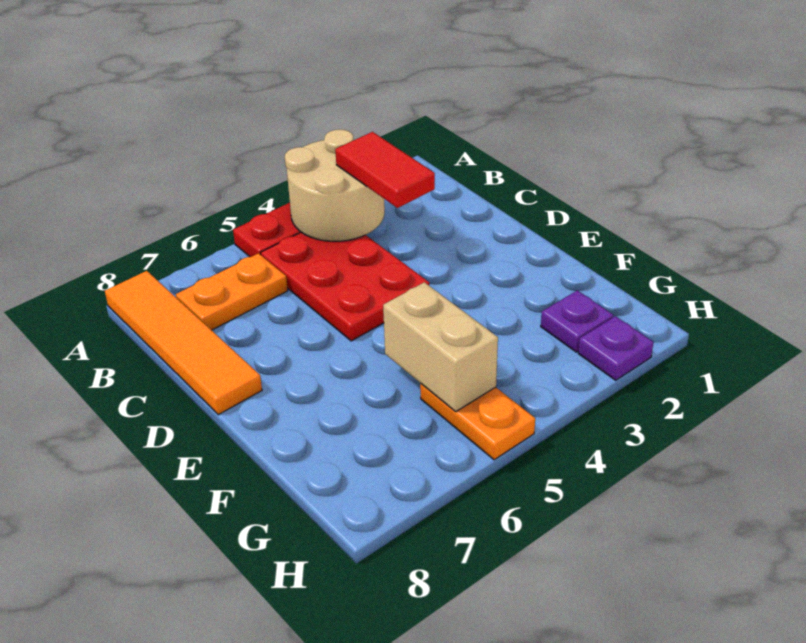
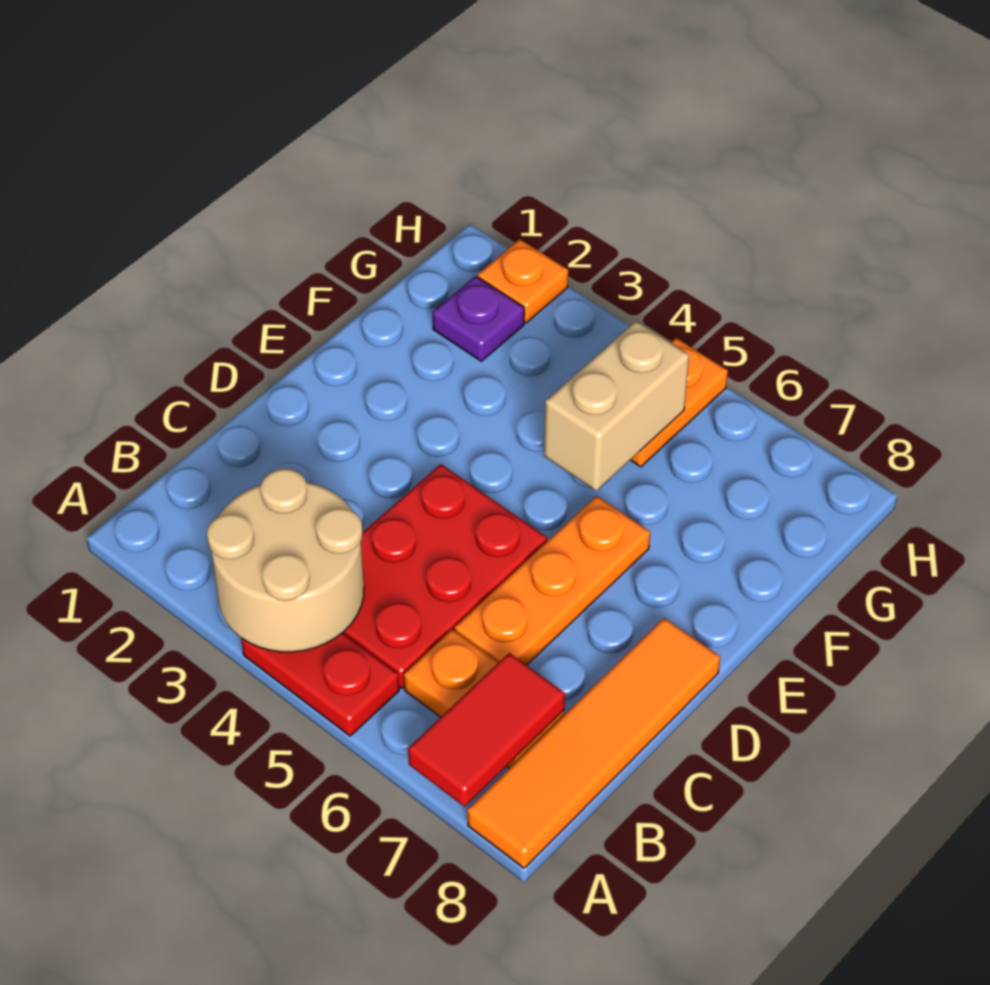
red 1x2 tile [335,132,435,208] -> red 1x2 tile moved to [408,653,565,807]
none -> orange 1x3 plate [455,496,650,665]
purple 1x1 plate [578,316,653,380] -> orange 1x1 plate [478,239,568,323]

